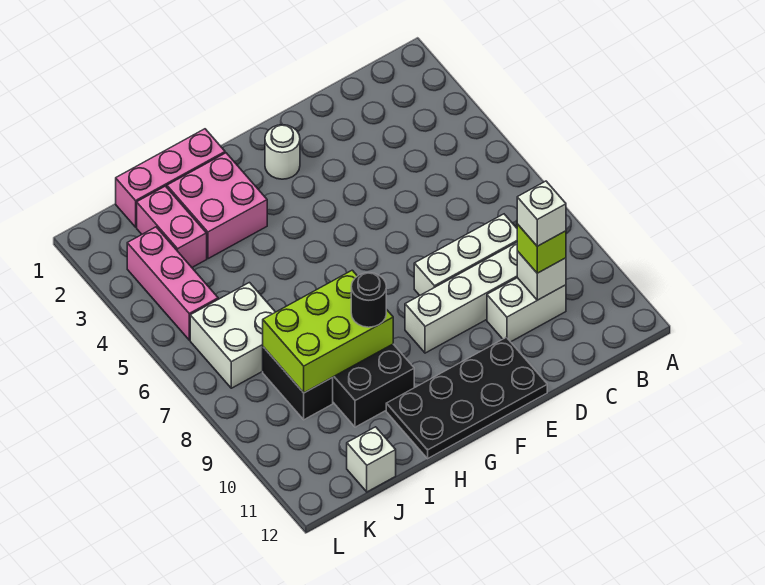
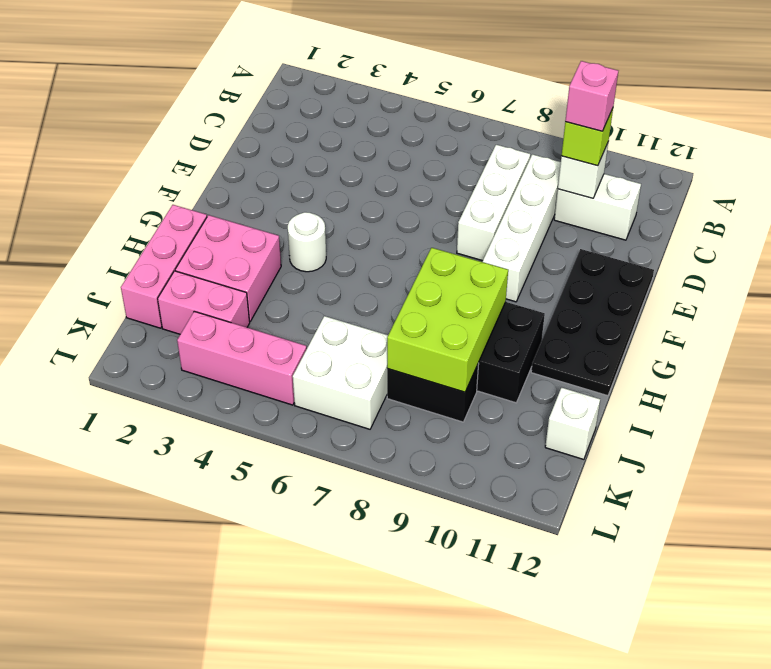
white 1x2 brick [487,278,566,342] -> white 1x2 brick turned to [554,174,641,240]
white 1x1 brick [517,181,566,246] -> pink 1x1 brick [565,61,618,131]
white 1x1 round brick [265,125,300,179] -> white 1x1 round brick moved to [288,212,326,272]
black 1x1 round brick [351,273,386,327] -> none

